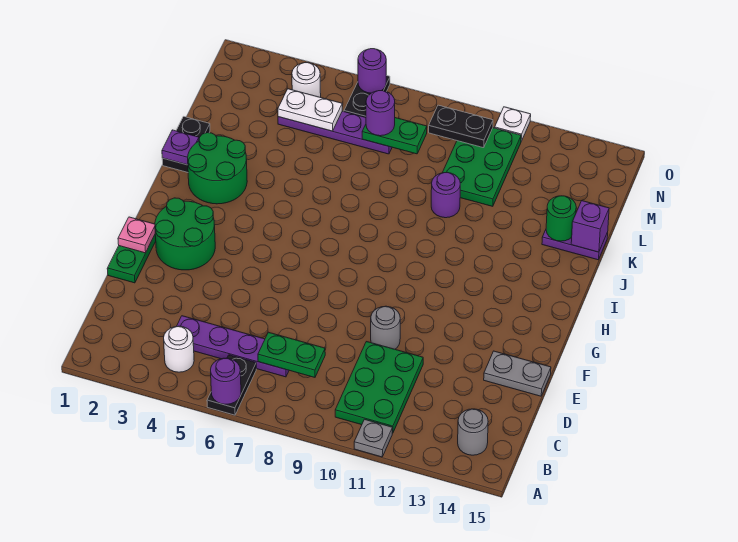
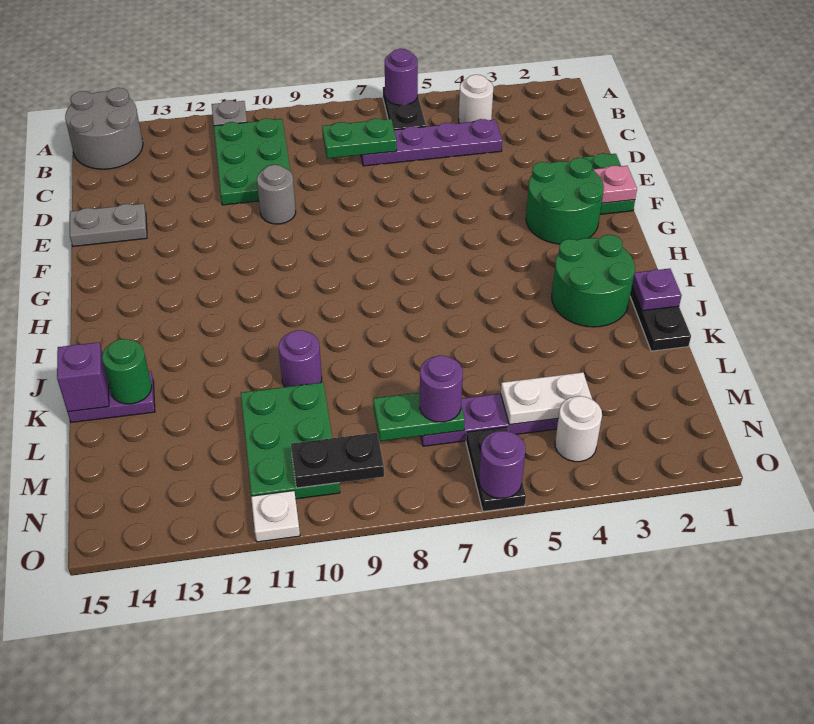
grey 1x1 round brick [458,409,488,455] -> grey 2x2 round brick [65,88,143,169]

